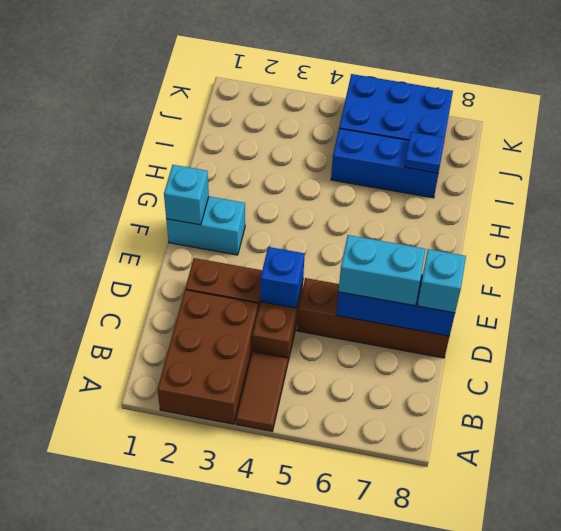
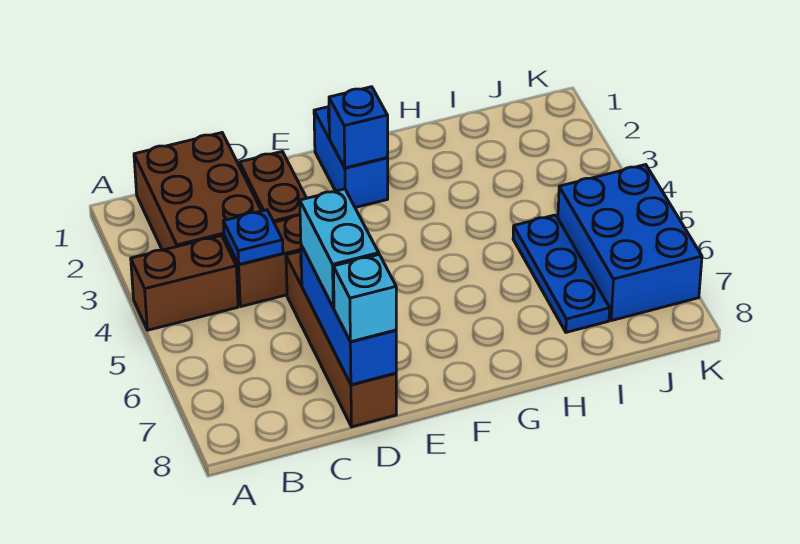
brown 2x3 brick [157,290,258,424] -> brown 2x3 brick turned to [134,133,261,250]
brown 1x2 tile [236,352,288,431] -> brown 1x2 brick [131,236,238,330]
blue 1x1 brick [260,247,305,308] -> blue 1x1 brick moved to [329,87,388,168]
cyan 1x2 brick [166,196,245,255] -> blue 1x2 brick [314,107,388,208]
cyan 1x1 brick [164,165,209,225] -> none
blue 1x3 brick [331,129,438,198] -> blue 1x3 plate [513,215,610,332]
blue 1x1 plate [404,132,445,173] -> blue 1x1 plate moved to [223,210,283,264]

